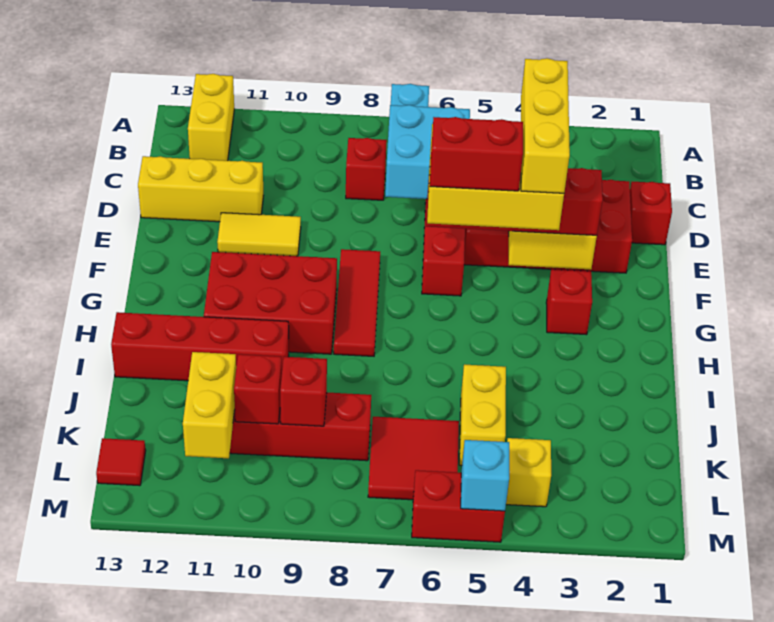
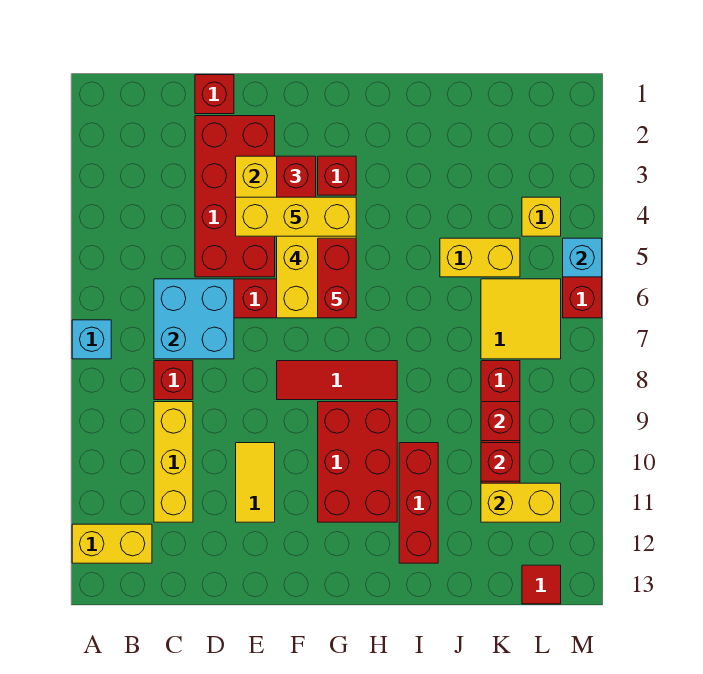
yellow 1x3 brick [138,156,263,222] -> yellow 1x3 brick moved to [154,402,193,522]
red 1x4 brick [111,312,289,381] -> red 1x3 brick [399,443,438,563]
red 2x2 tile [368,417,459,500] -> yellow 2x2 tile [481,279,561,359]

